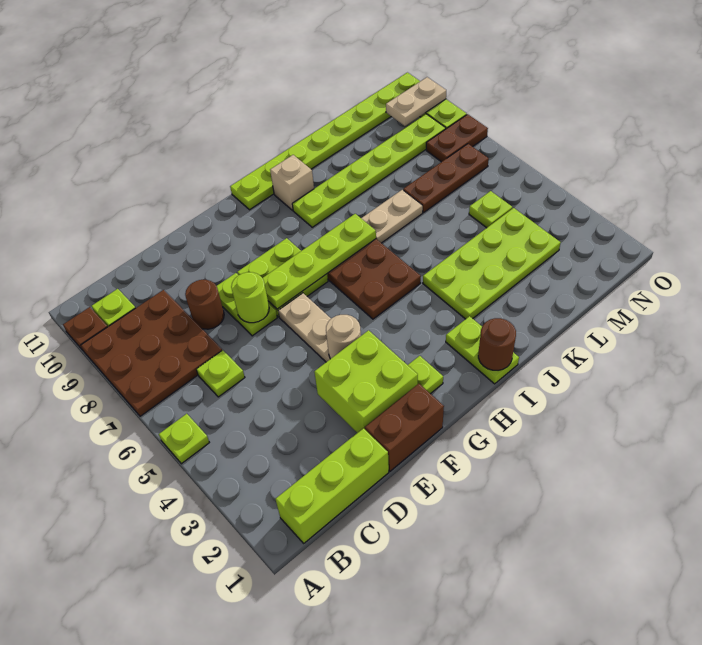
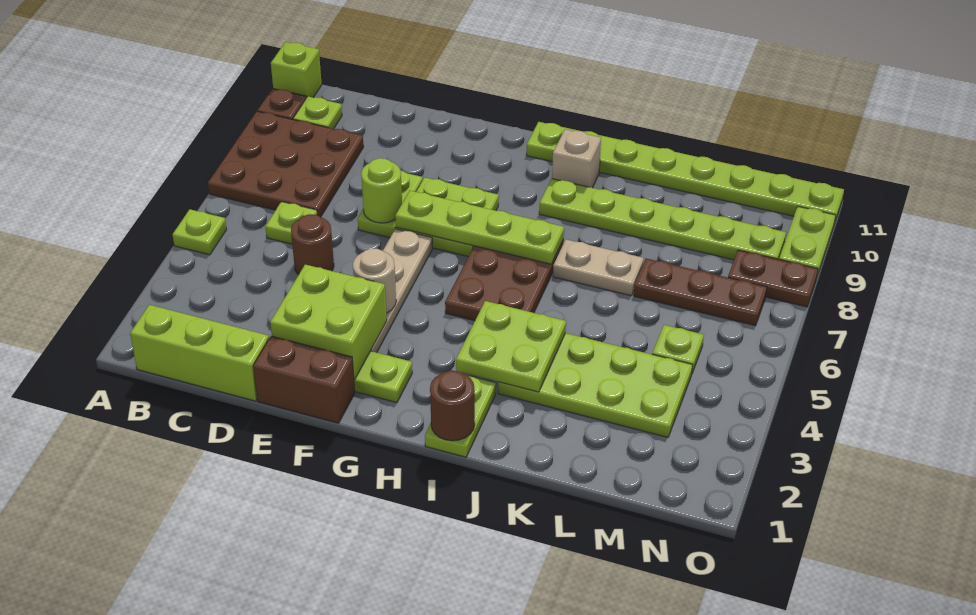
none -> lime 1x1 brick [271,42,322,98]
brown 1x1 round brick [185,280,224,329] -> brown 1x1 round brick moved to [291,214,334,275]
none -> lime 2x2 plate [456,301,566,392]
tan 1x2 plate [386,77,446,126] -> none

